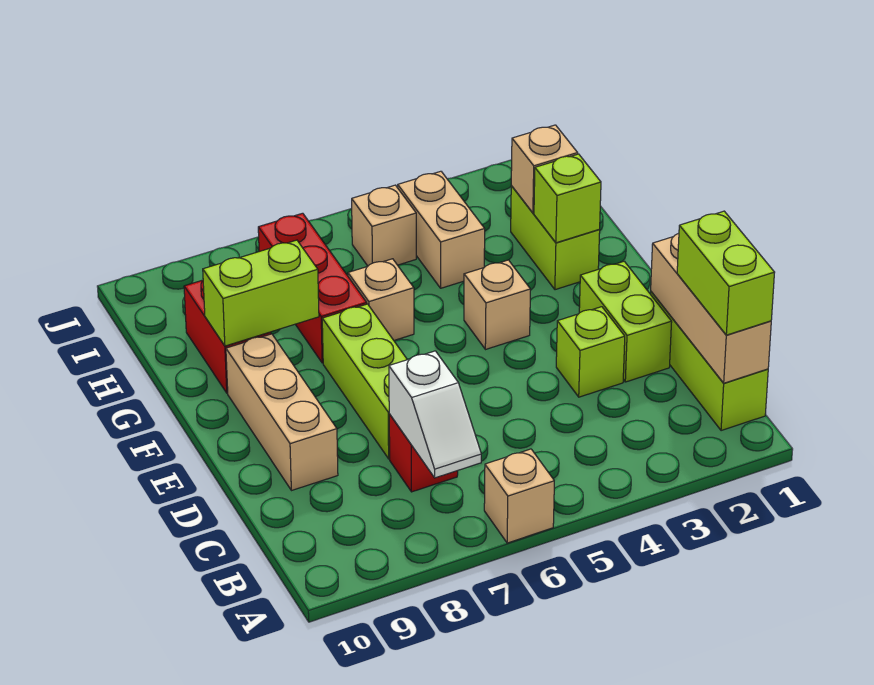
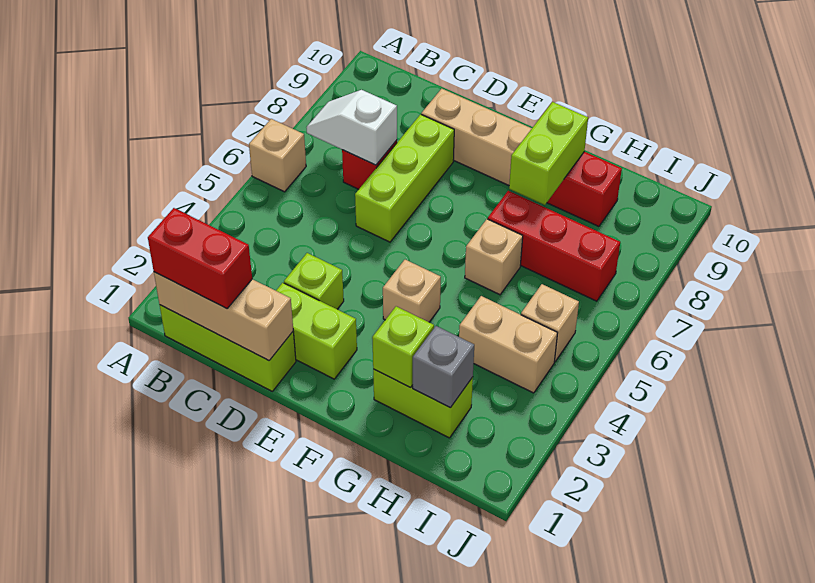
lime 1x2 brick [677,211,775,335] -> red 1x2 brick [148,208,252,309]
lime 1x3 brick [322,304,407,459] -> lime 1x3 brick turned to [355,114,454,242]
tan 1x1 brick [511,125,578,213] -> grey 1x1 brick [413,326,474,408]

